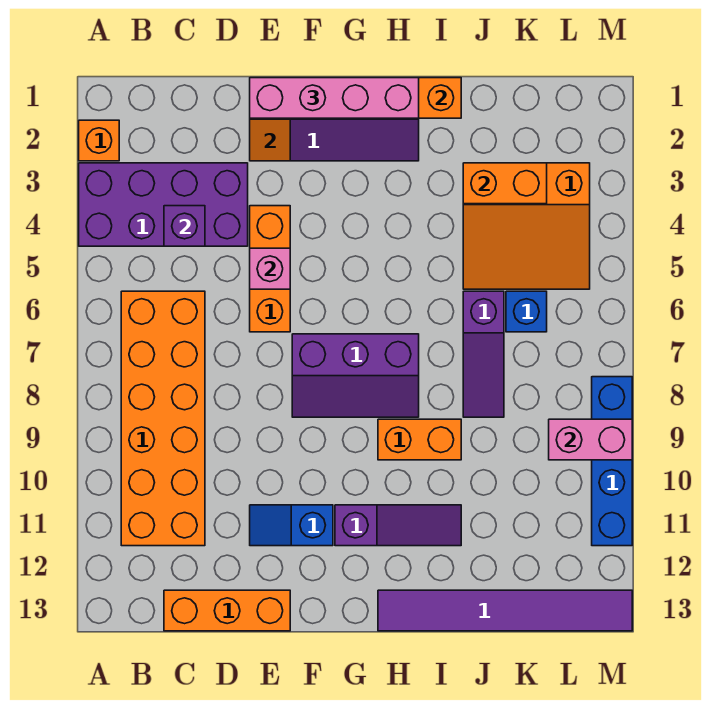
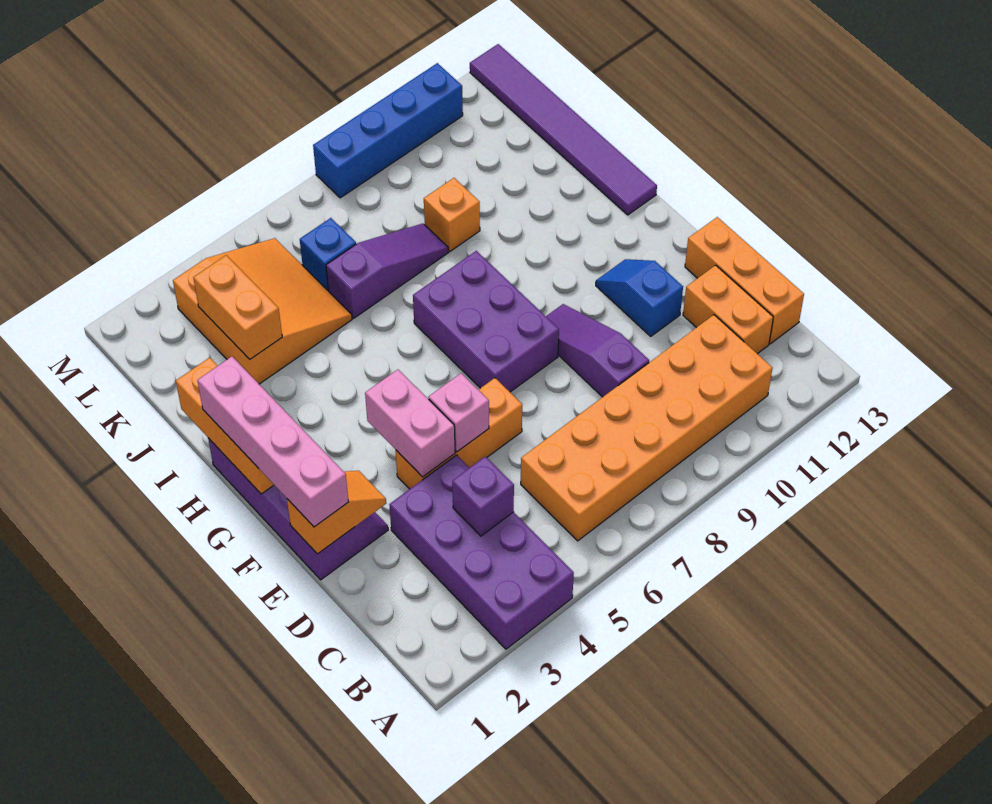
orange 1x1 brick [79,120,119,161] -> orange 1x1 brick moved to [424,178,480,251]
blue 1x2 slope [250,505,333,546] -> blue 1x2 slope turned to [596,259,683,336]
purple 2x3 slope [292,334,419,417] -> purple 2x3 brick [413,251,559,392]
purple 1x3 slope [335,505,461,546] -> purple 1x3 slope moved to [546,304,649,397]
orange 1x2 brick [378,419,461,460] -> orange 1x2 brick moved to [683,265,773,354]
pink 1x2 brick [549,419,632,460] -> pink 1x2 brick moved to [365,370,455,477]

